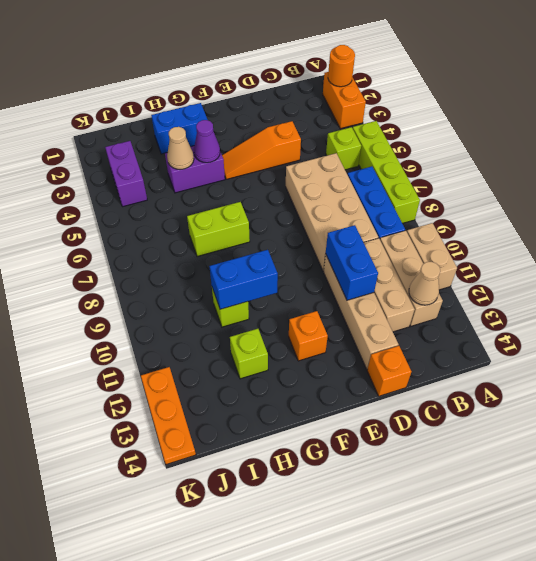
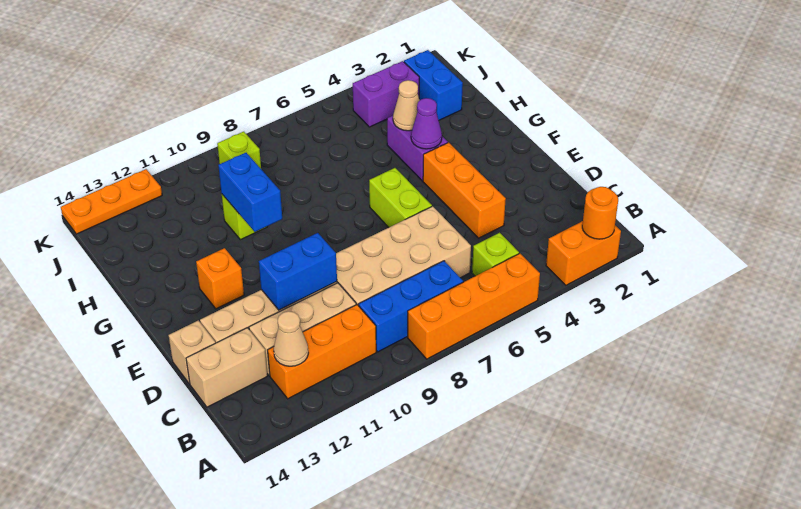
lime 1x4 brick [353,121,420,223] -> orange 1x4 brick [408,253,540,359]
tan 1x2 brick [407,223,457,290] -> tan 1x2 brick moved to [186,328,268,407]
tan 1x3 brick [380,231,443,326] -> orange 1x3 brick [268,305,376,399]
orange 1x3 slope [222,121,301,179] -> orange 1x3 brick [423,142,506,238]
orange 1x1 brick [367,346,411,396] -> tan 1x1 brick [169,321,215,384]
blue 1x2 brick [151,103,208,154] -> blue 1x2 brick moved to [404,50,463,120]
lime 1x2 brick [187,202,250,257] -> lime 1x2 brick moved to [369,168,432,227]
lime 1x1 brick [230,329,268,379] -> lime 1x1 brick moved to [217,132,261,168]

